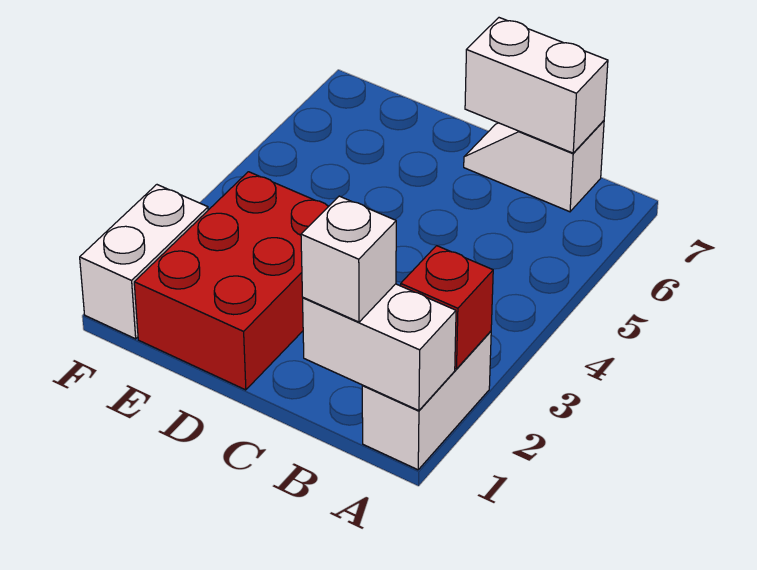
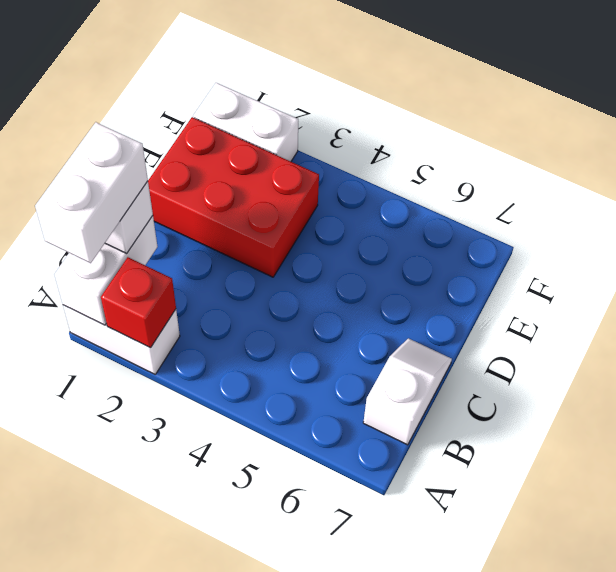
white 1x2 brick [465,18,608,153] -> white 1x2 brick moved to [35,122,148,263]

